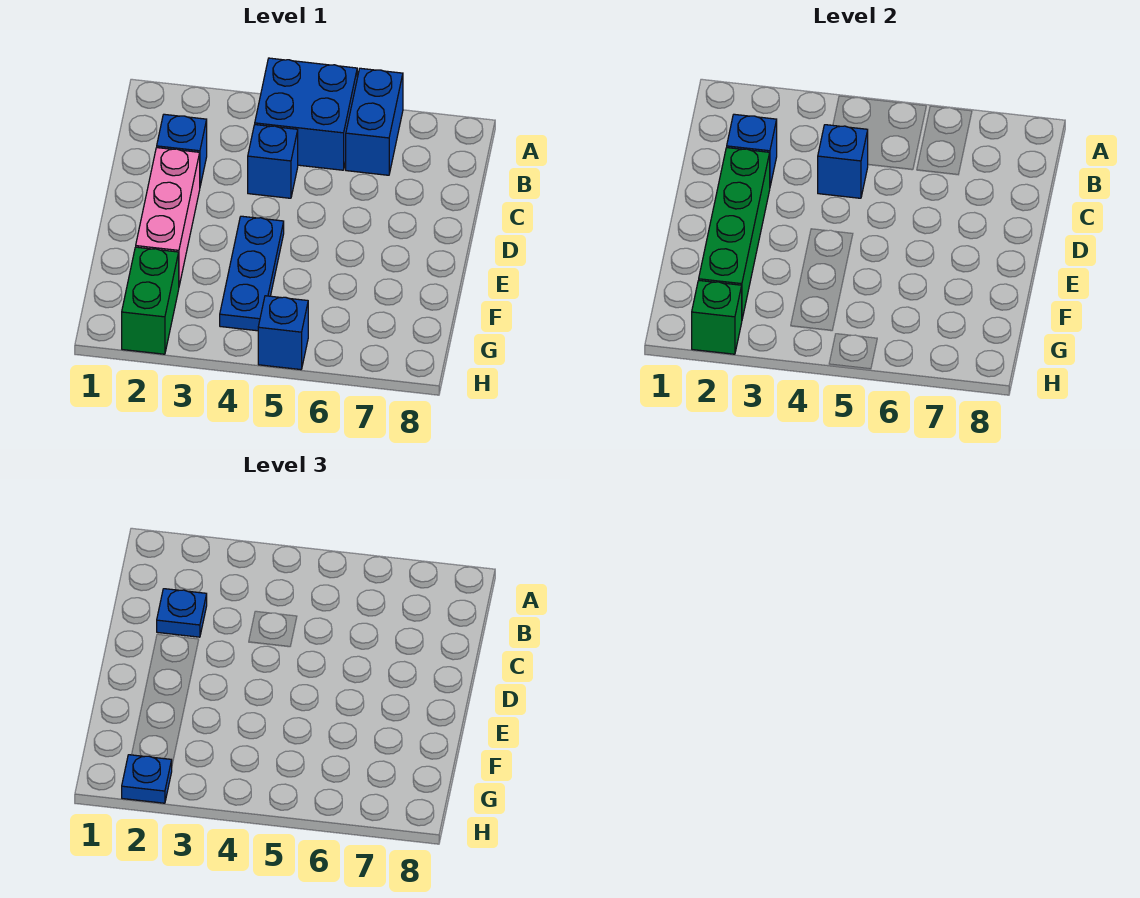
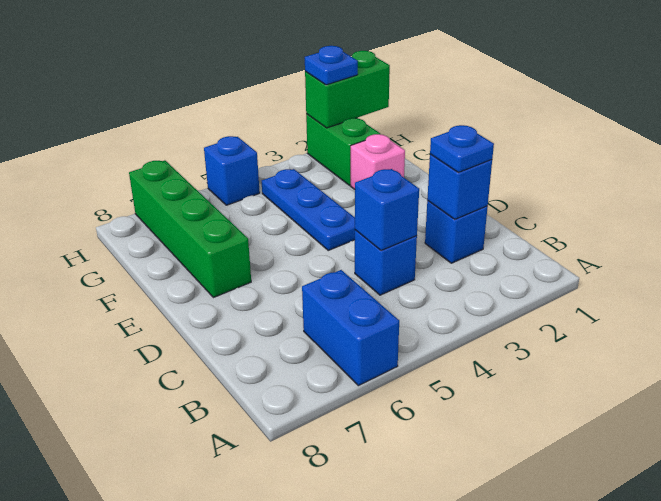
blue 2x2 brick [255,58,357,170] -> none
pink 1x3 brick [136,148,200,285] -> pink 1x1 brick [351,134,405,189]
green 1x4 brick [699,148,770,319] -> green 1x4 brick moved to [129,161,251,298]
green 1x1 brick [692,280,742,354] -> green 1x2 brick [305,51,390,128]

